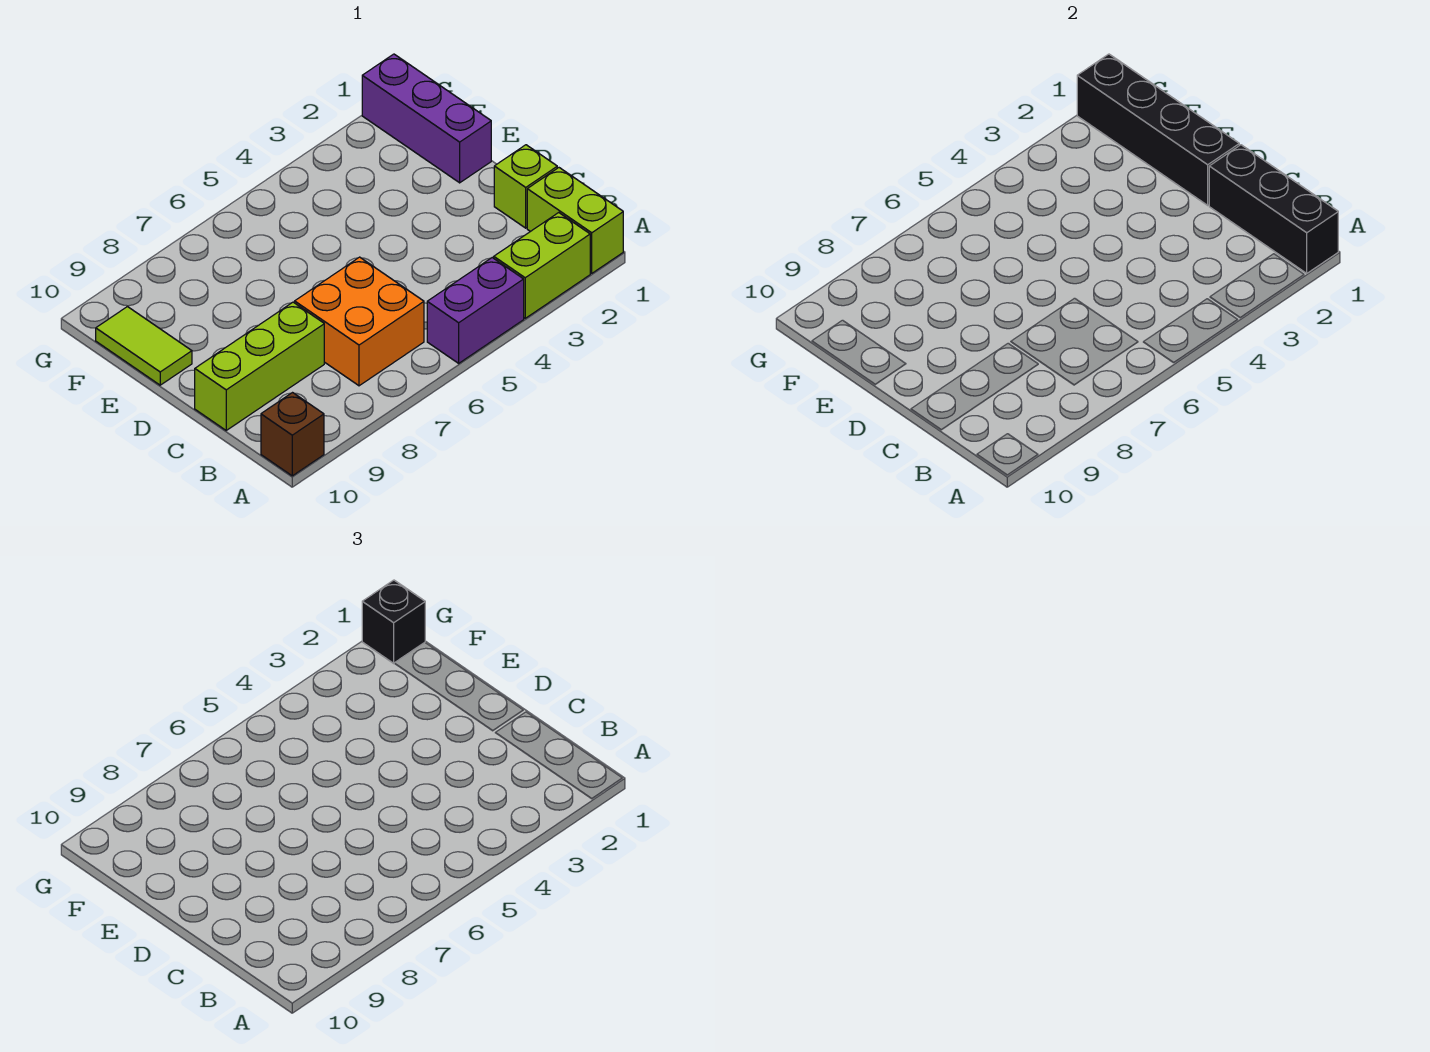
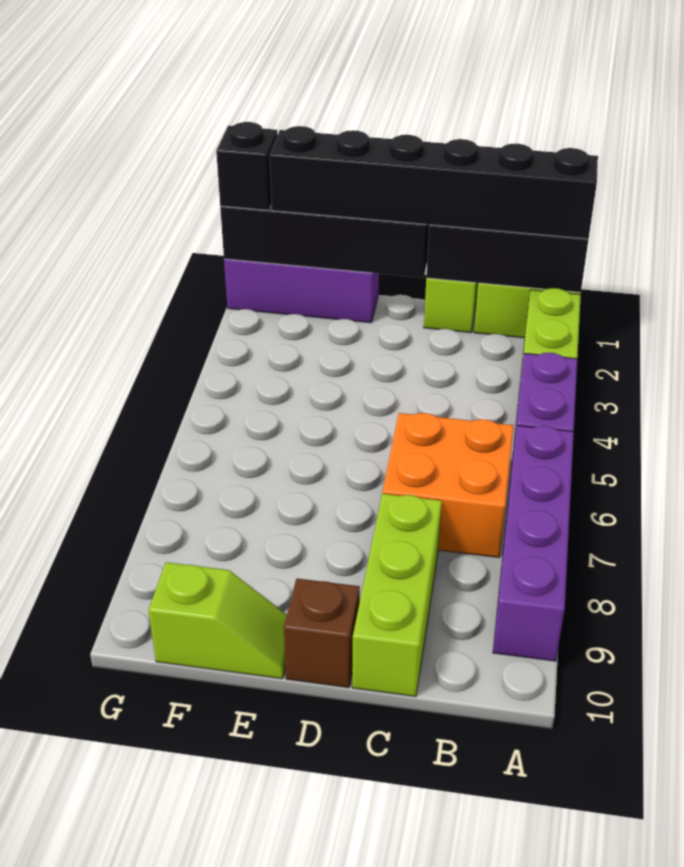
none -> black 1x6 brick [269,126,598,239]
none -> purple 1x4 brick [493,426,574,661]
brown 1x1 brick [261,393,324,476] -> brown 1x1 brick moved to [284,579,360,688]
lime 1x2 tile [96,307,192,385] -> lime 1x2 slope [148,562,287,679]

